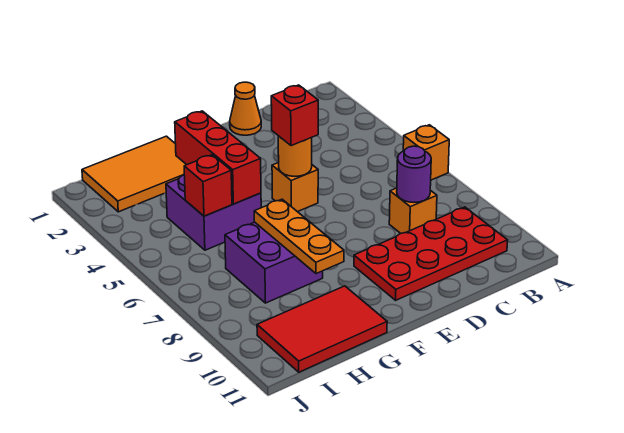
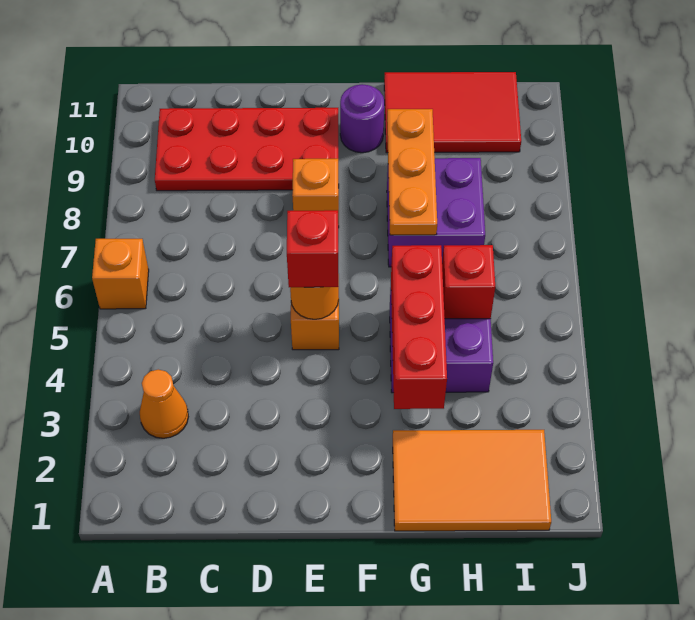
orange 1x1 brick [389,188,437,233] -> orange 1x1 brick moved to [292,159,339,228]
purple 1x1 round brick [397,146,431,202] -> purple 1x1 round brick moved to [340,84,384,153]
orange 1x1 cone [230,82,261,135] -> orange 1x1 cone moved to [140,370,188,438]

